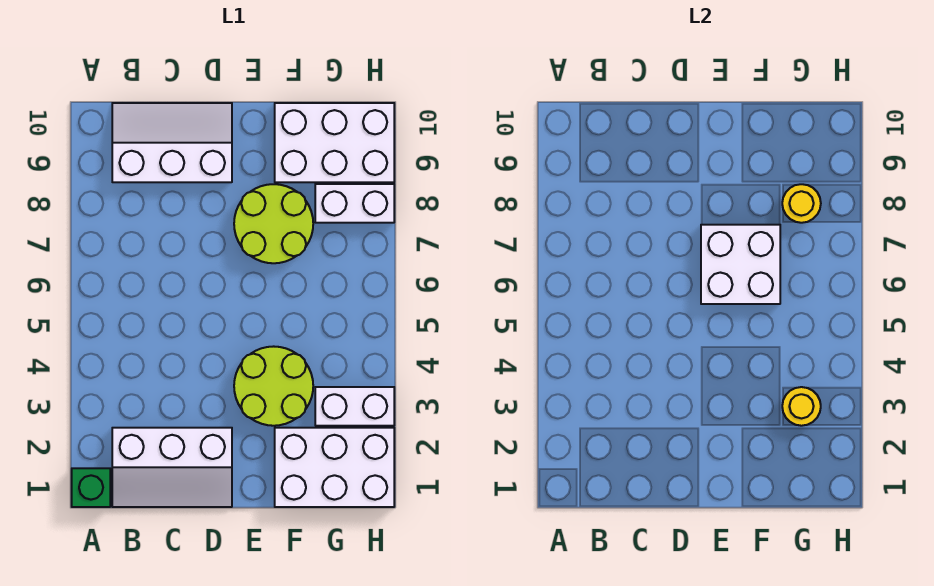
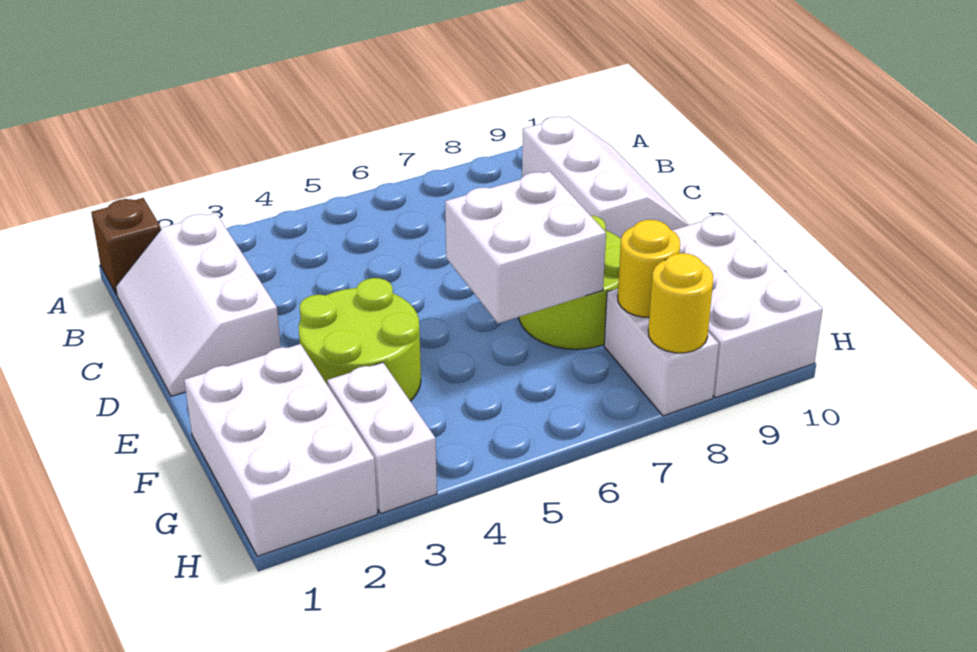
green 1x1 brick [72,468,110,507] -> brown 1x1 brick [91,198,161,295]
yellow 1x1 round brick [782,387,821,426] -> yellow 1x1 round brick moved to [648,253,713,353]

